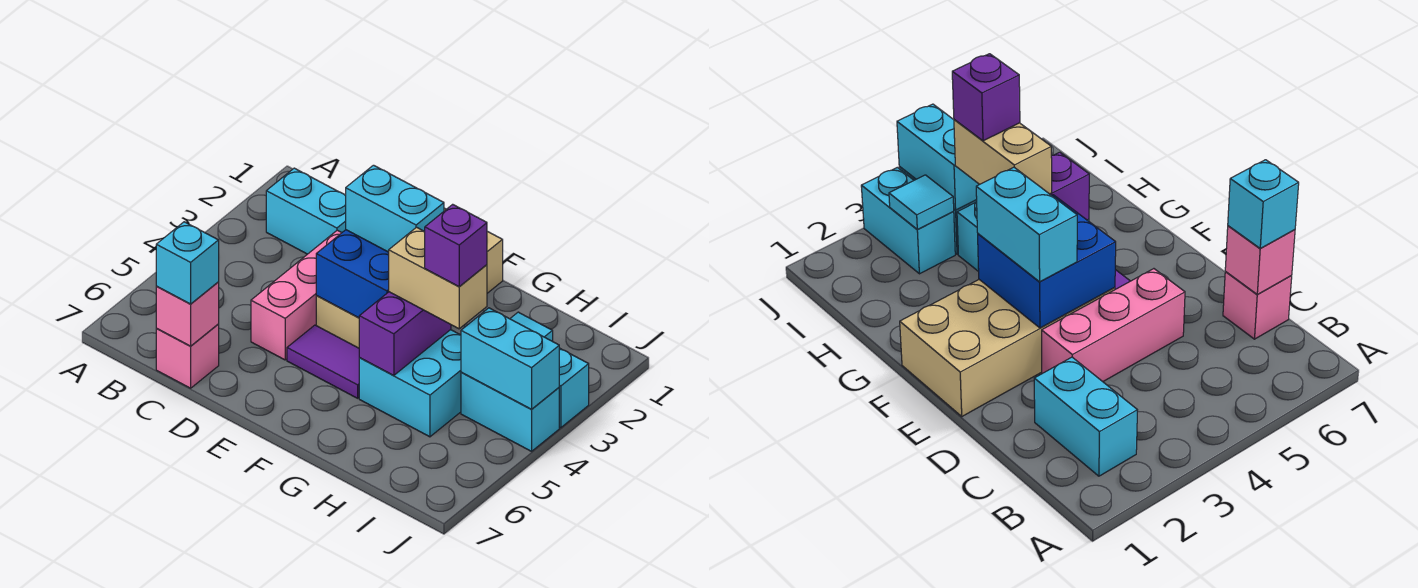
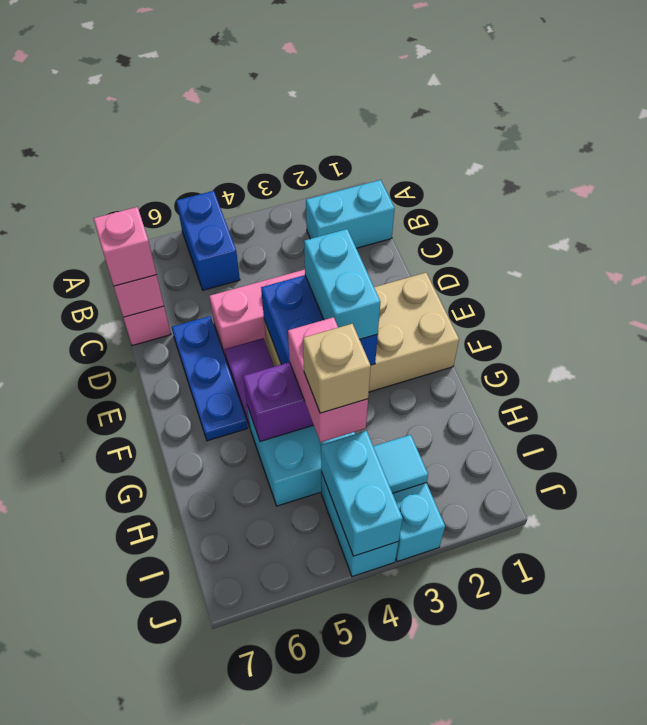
none -> blue 1x2 brick [177,191,240,290]
cyan 1x2 brick [266,168,346,254] -> cyan 1x2 brick turned to [306,180,395,248]
cyan 1x1 brick [156,222,219,304] -> pink 1x1 brick [94,207,157,286]
none -> blue 1x3 plate [172,316,248,441]
tan 1x2 brick [389,227,487,329] -> pink 1x2 brick [288,317,368,442]
purple 1x1 brick [424,204,487,287] -> tan 1x1 brick [303,324,371,413]

